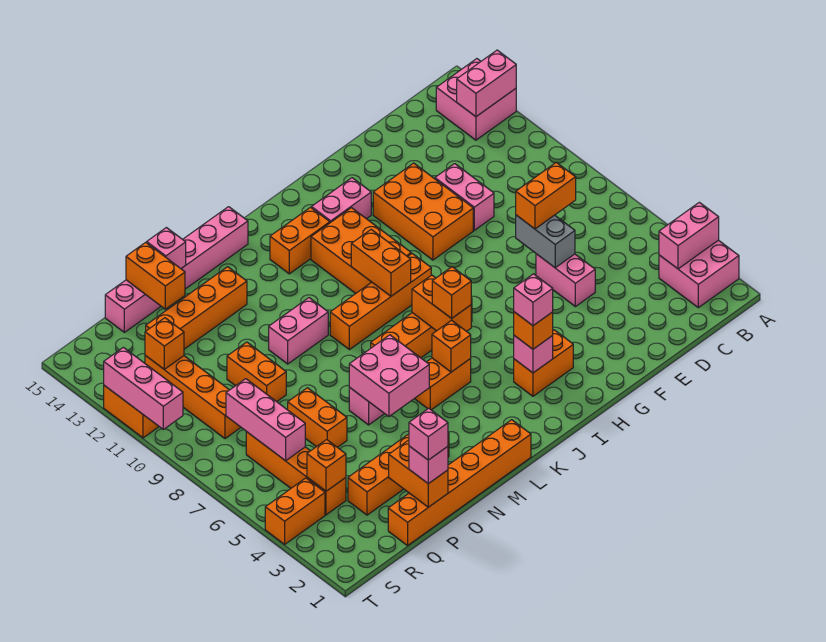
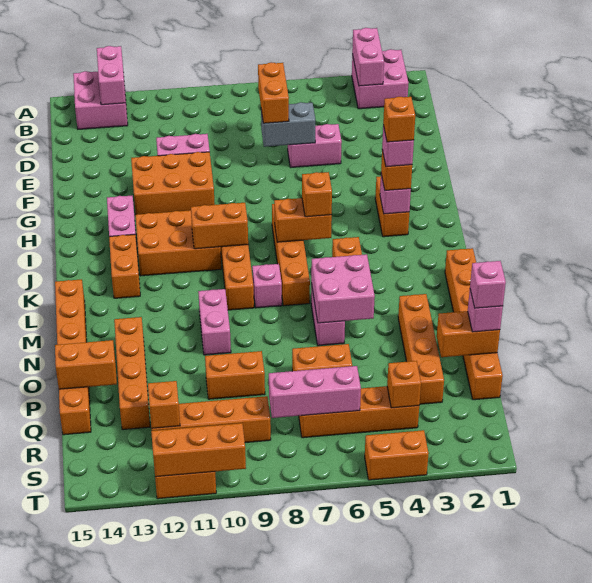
orange 1x1 brick [432,320,471,372] -> orange 1x1 brick moved to [383,97,415,142]
pink 1x6 brick [105,207,248,332] -> orange 1x6 brick [55,279,91,435]
pink 1x1 brick [147,228,186,268] -> pink 1x1 brick moved to [252,264,282,308]
orange 1x2 brick [265,478,325,544] -> orange 1x2 brick turned to [365,430,429,480]
pink 1x3 brick [104,347,183,429] -> orange 1x3 brick [151,423,246,477]

